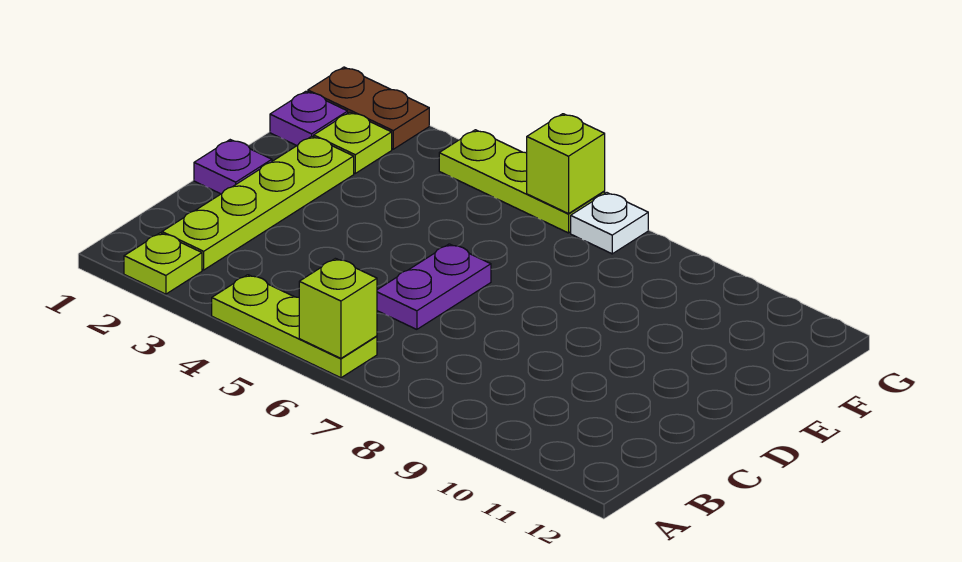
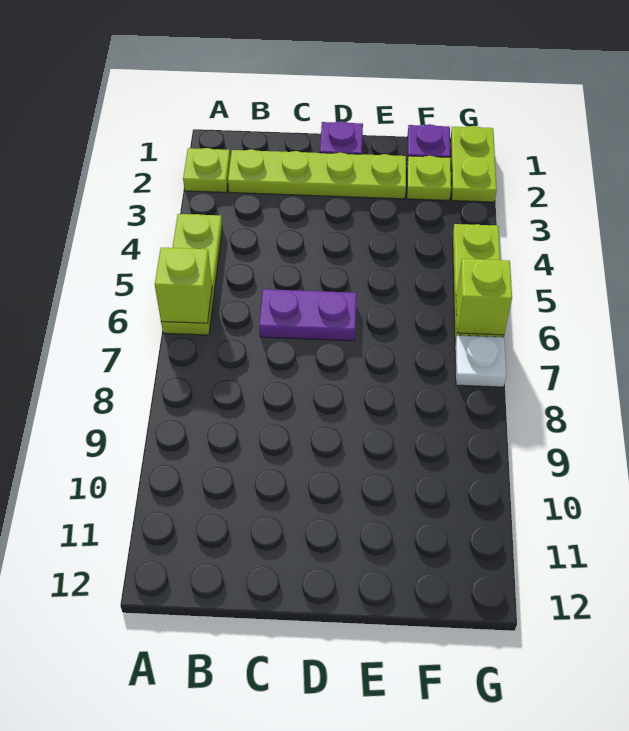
brown 1x2 plate [308,67,429,149] -> lime 1x2 plate [450,126,497,202]

